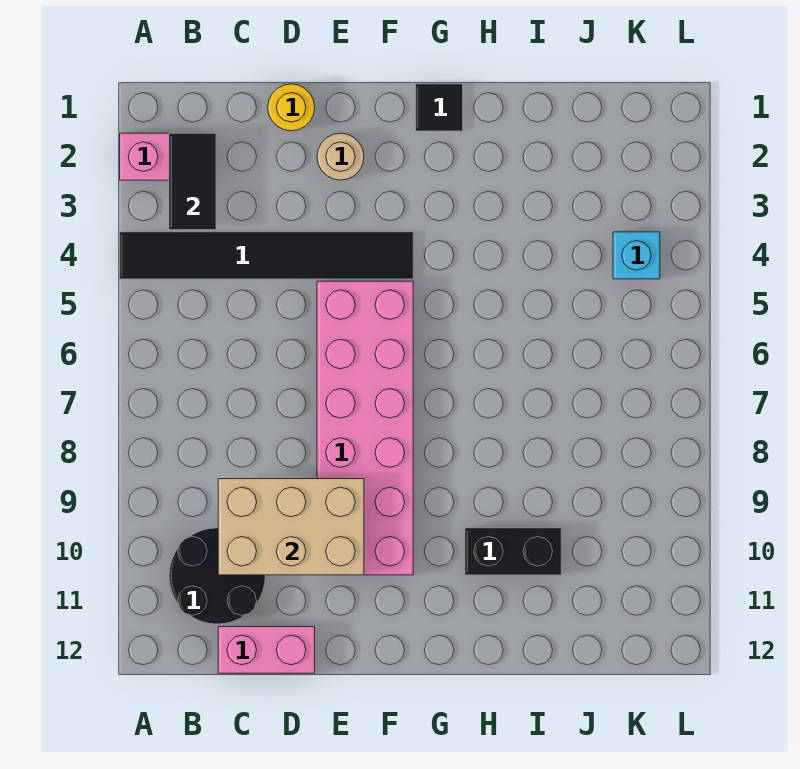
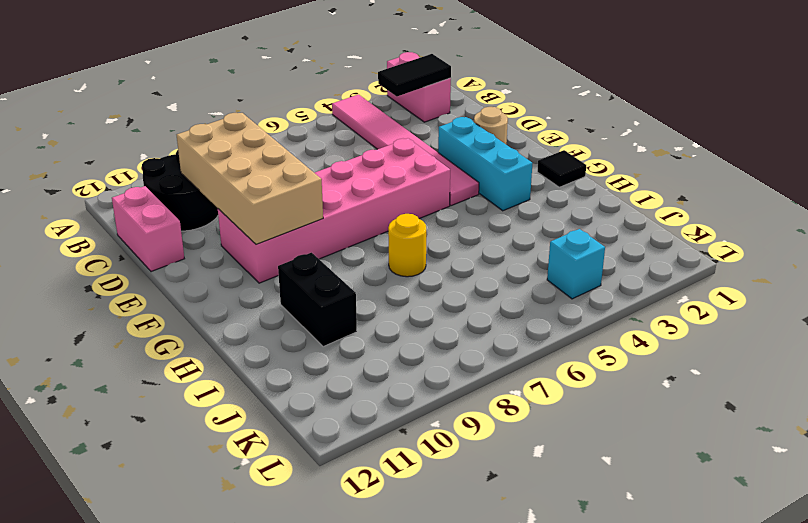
black 1x6 tile [120,232,413,279] -> pink 1x6 tile [332,95,479,206]
tan 2x3 brick [218,479,364,575] -> tan 2x4 brick [177,113,323,245]
yellow 1x1 round brick [268,84,315,131] -> yellow 1x1 round brick moved to [388,214,426,277]
none -> cyan 1x3 brick [438,117,532,211]

